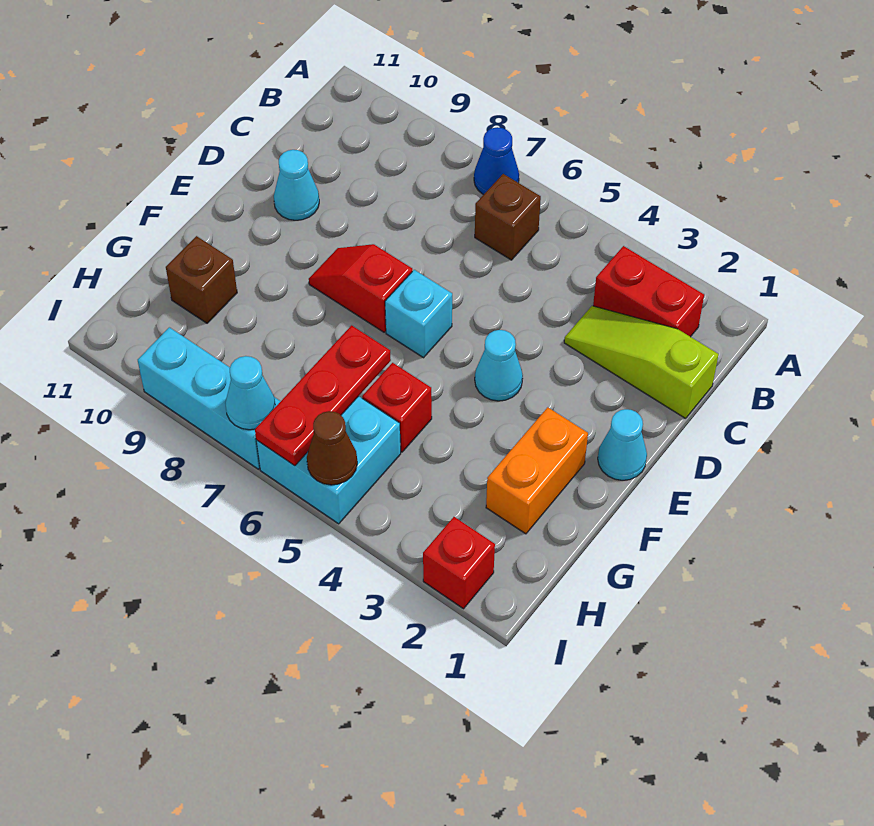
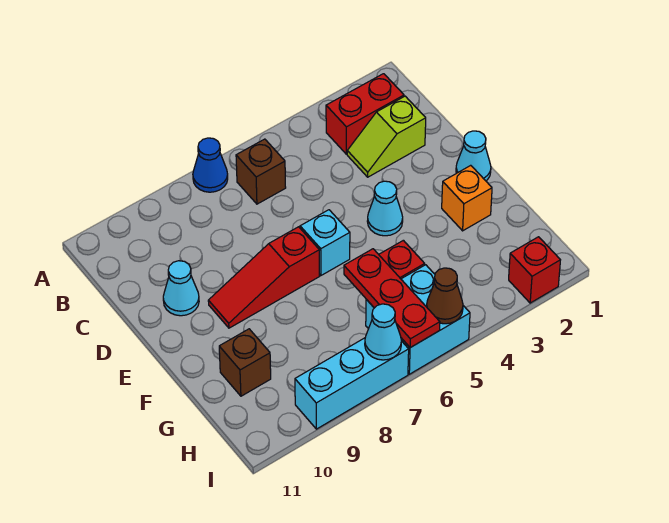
lime 1x3 slope [564,306,719,418] -> lime 1x2 slope [347,96,426,177]
red 1x2 slope [309,244,412,332] -> red 1x3 slope [208,227,319,328]
orange 1x2 brick [486,407,588,534] -> orange 1x1 brick [442,165,492,231]

